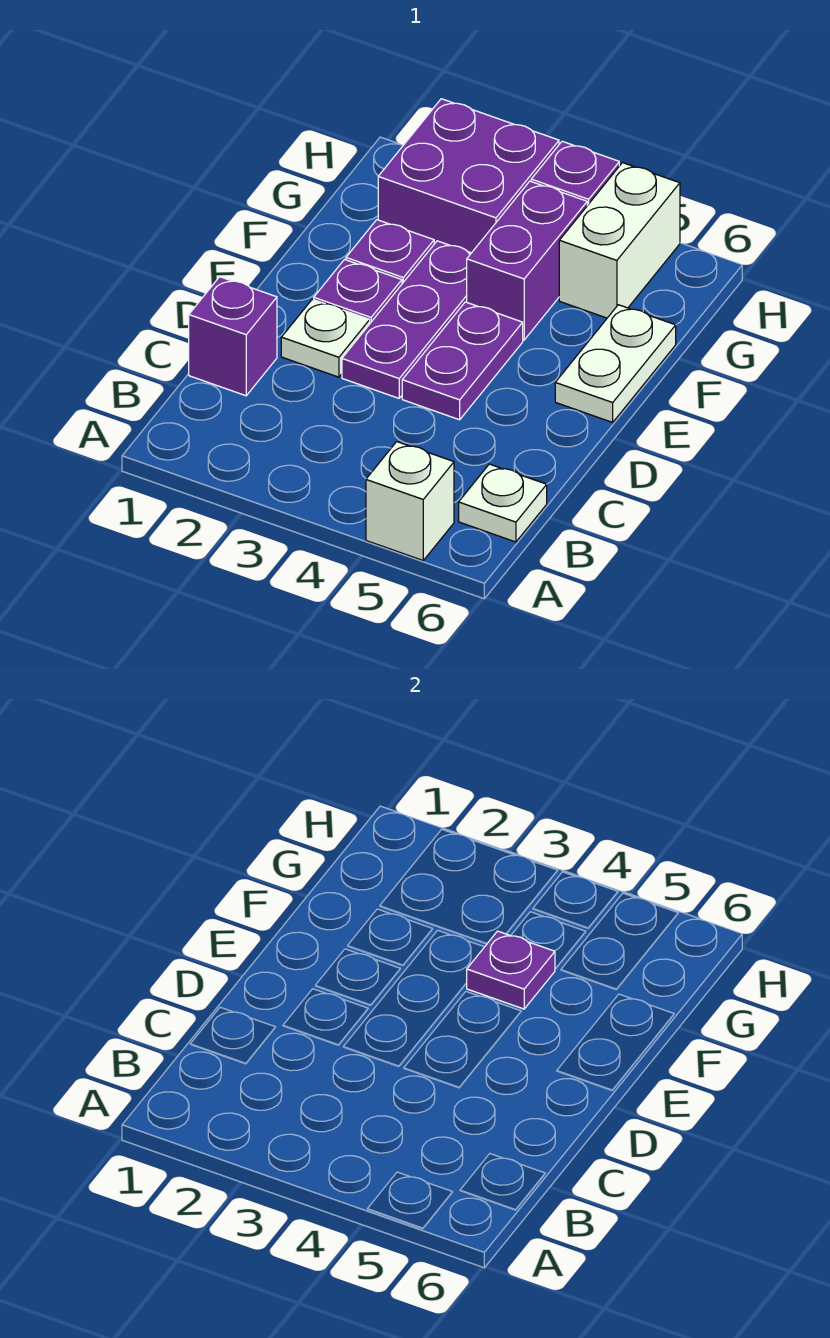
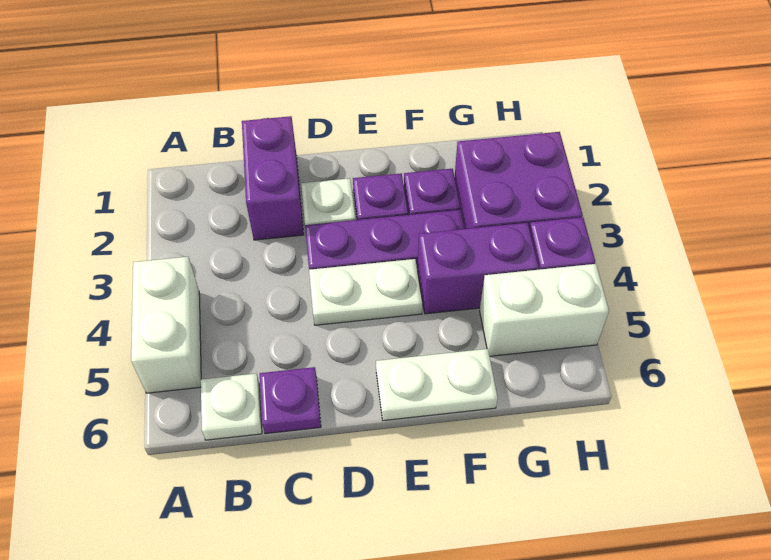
white 1x1 brick [366,442,454,560] -> white 1x2 brick [131,257,201,393]
purple 1x1 brick [189,277,277,396] -> purple 1x2 brick [242,116,304,240]
purple 1x2 plate [402,302,523,420] -> white 1x2 plate [309,259,422,325]
purple 1x1 plate [467,931,555,1009] -> purple 1x1 plate moved to [260,367,321,434]

